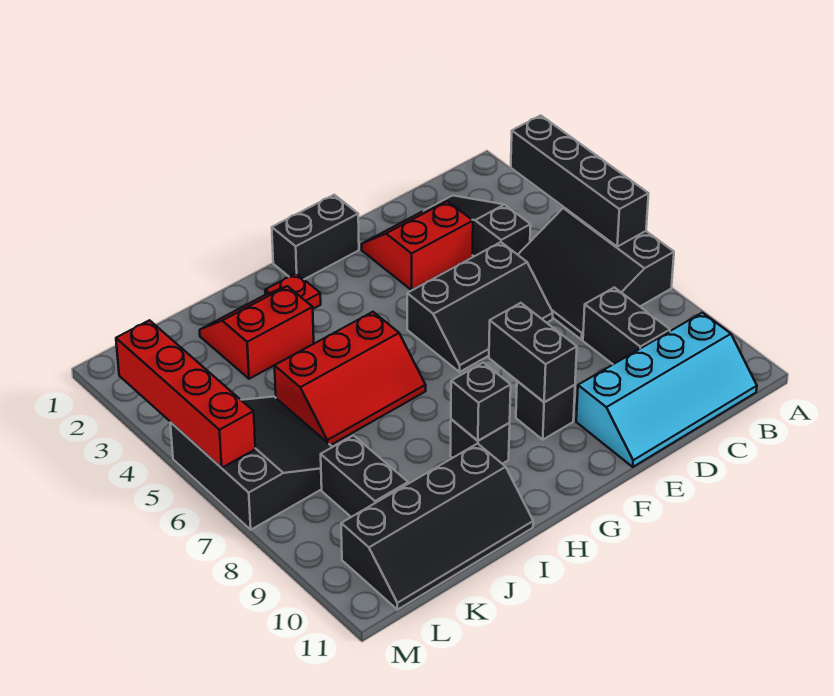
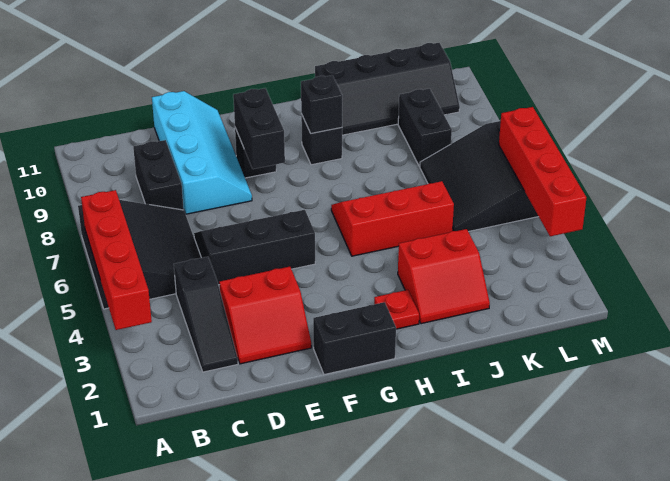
black 1x4 brick [511,115,649,247] -> red 1x4 brick [81,190,152,330]
cyan 2x4 slope [576,313,757,467] -> cyan 2x4 slope turned to [152,91,252,214]
black 2x4 slope [341,444,533,610] -> black 2x4 slope turned to [315,43,460,135]

